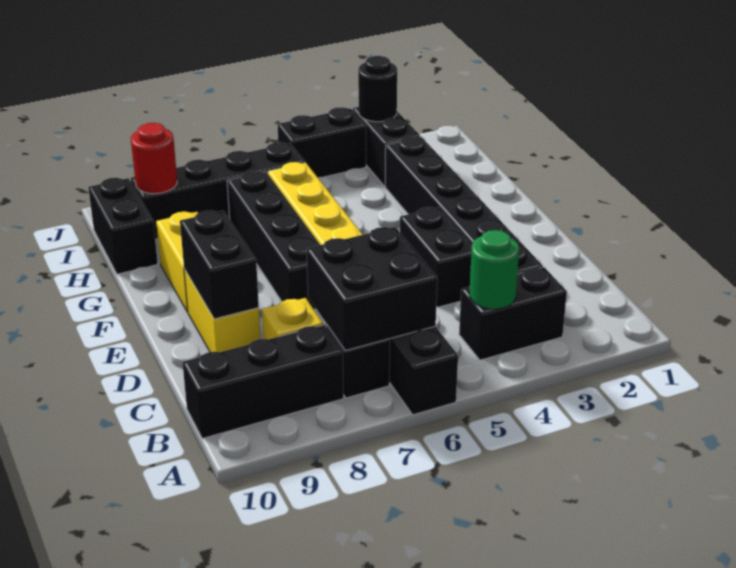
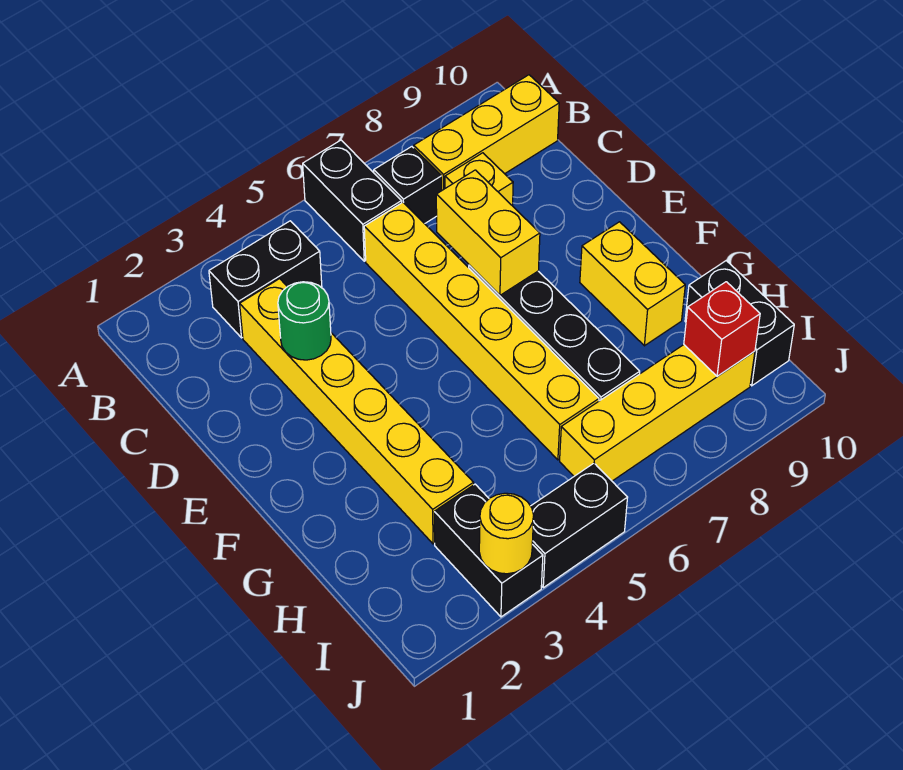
green 1x1 round brick [469,230,519,309] -> green 1x1 round brick moved to [278,282,331,360]
black 2x2 brick [306,227,437,351] -> none
black 1x3 brick [183,325,344,438] -> yellow 1x3 brick [414,75,559,190]
black 1x6 brick [385,136,543,274] -> yellow 1x6 brick [240,279,474,544]
black 1x2 brick [400,207,472,307] -> none
yellow 1x2 brick [184,269,261,352] -> yellow 1x2 brick moved to [436,170,540,295]
black 1x2 brick [180,210,259,319] -> none
black 1x4 brick [131,142,305,240] -> yellow 1x4 brick [560,345,755,481]
red 1x1 round brick [131,123,177,194] -> red 1x1 brick [684,282,760,376]
black 1x1 round brick [358,56,397,122] -> yellow 1x1 round brick [479,493,534,574]

